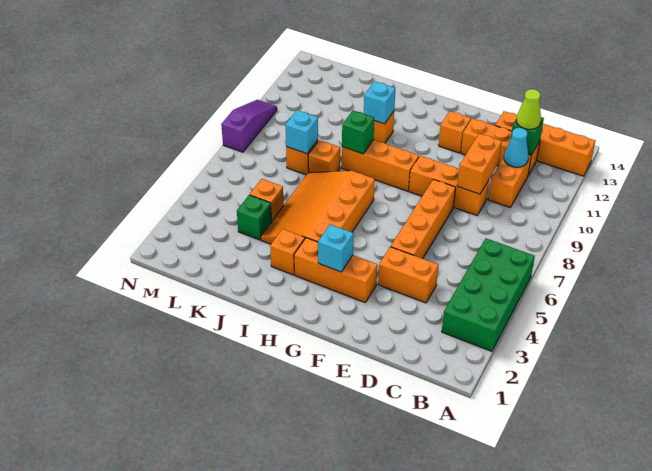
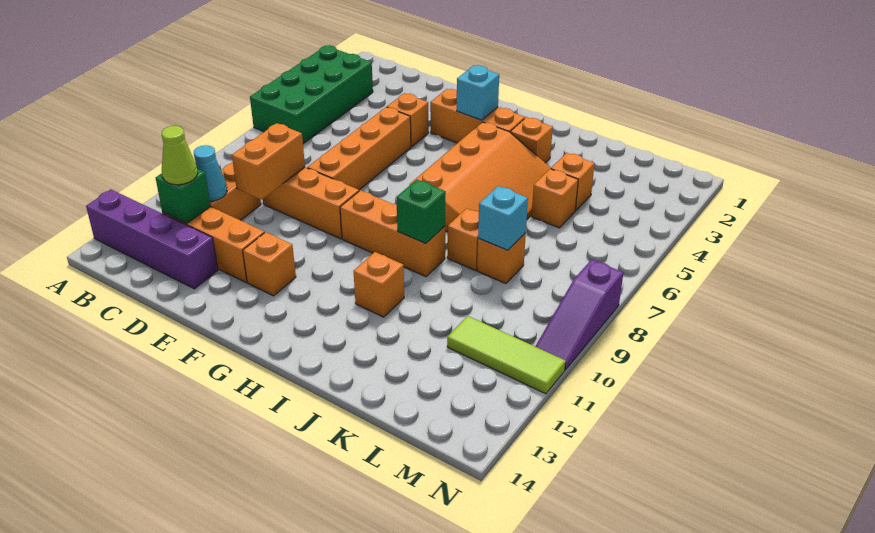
orange 1x4 brick [495,111,595,176] -> purple 1x4 brick [86,189,218,289]
orange 1x2 brick [378,247,438,303] -> orange 1x1 brick [387,93,429,147]
cyan 1x1 brick [364,81,395,124] -> none
green 1x1 brick [237,195,271,240] -> orange 1x1 brick [551,153,595,211]
none -> lime 1x3 tile [447,316,566,394]

